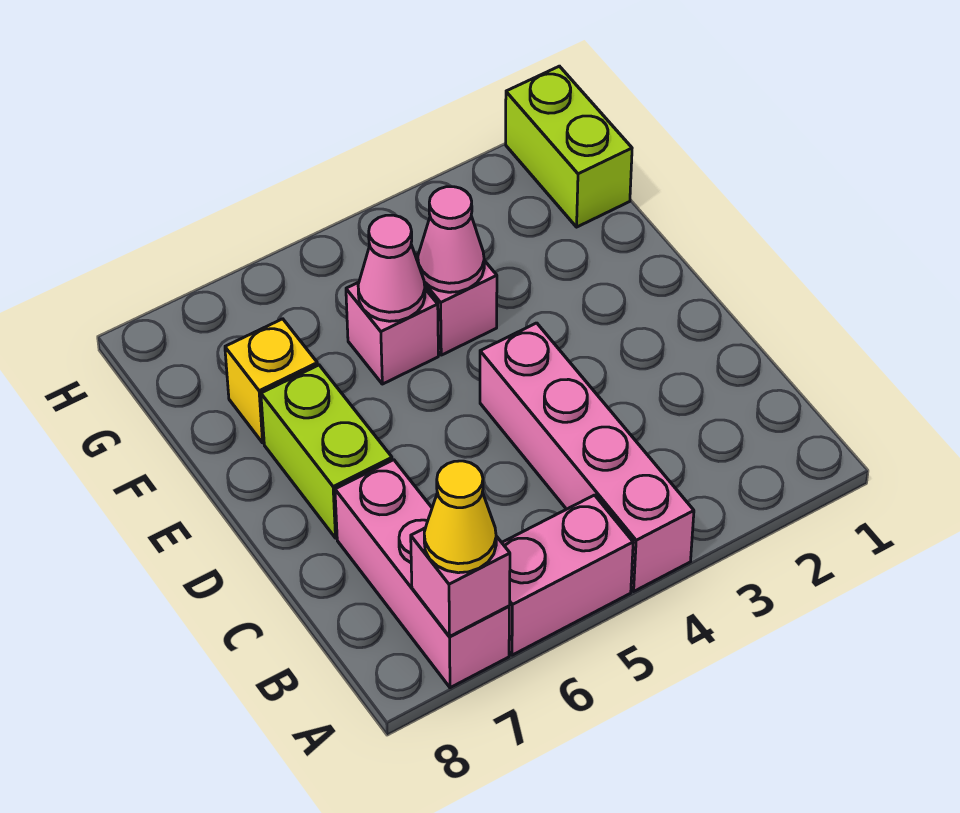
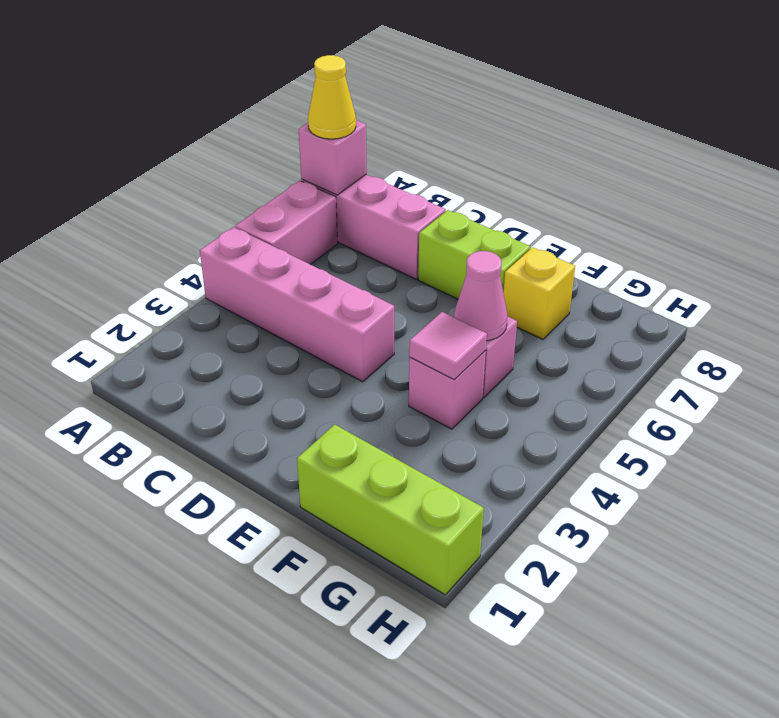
pink 1x1 cone [418,187,484,292] -> pink 1x1 tile [409,312,487,379]
lime 1x2 brick [506,66,632,227] -> lime 1x3 brick [297,425,484,595]

